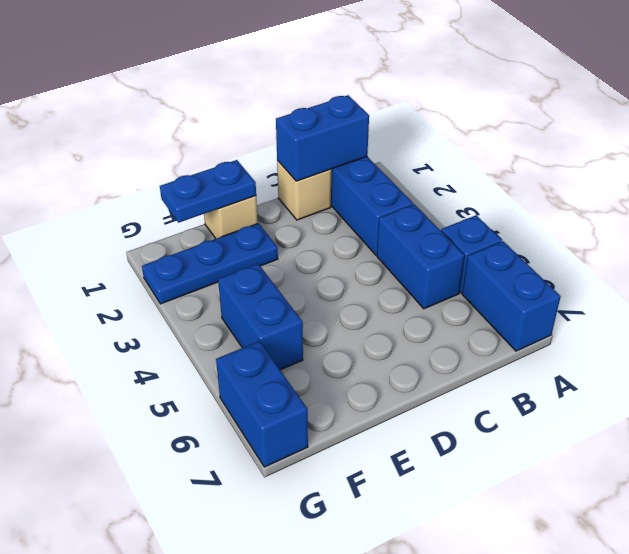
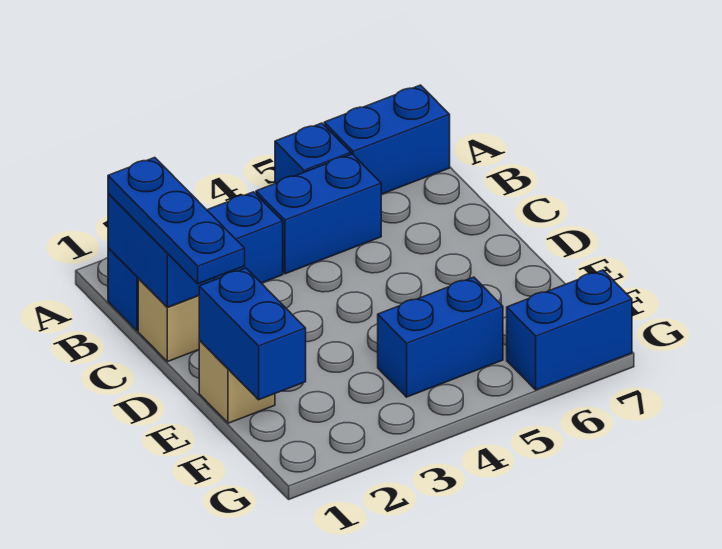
blue 1x2 plate [160,160,256,223] -> blue 1x2 brick [199,268,306,400]
blue 1x3 plate [142,223,278,304] -> blue 1x3 plate moved to [108,158,245,284]

